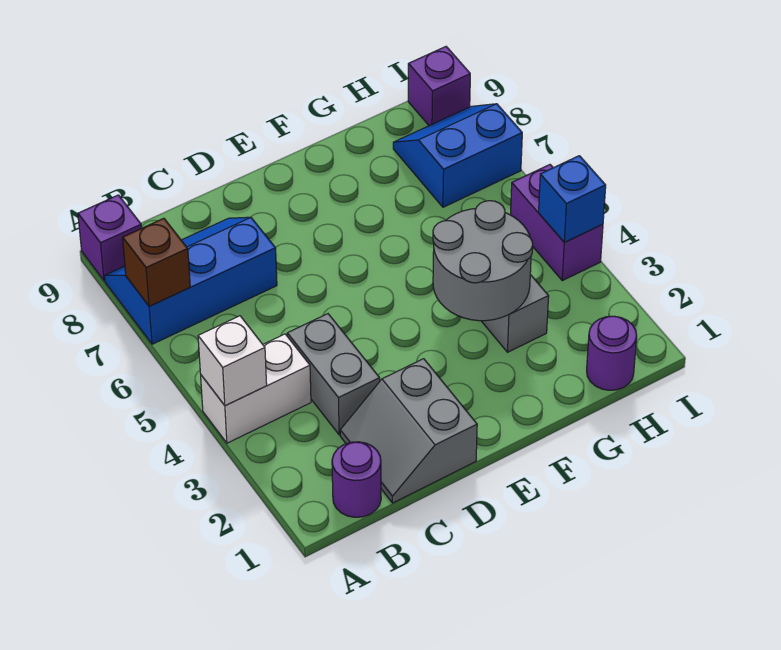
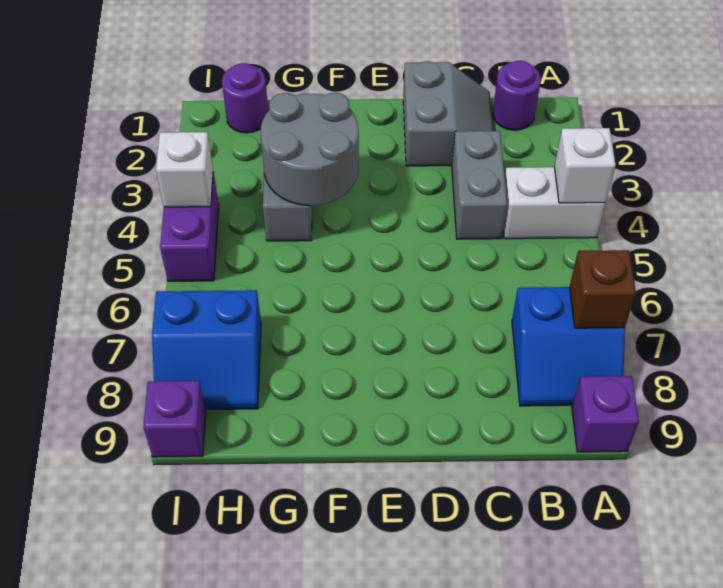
blue 2x3 slope [105,217,277,344] -> blue 2x2 slope [512,287,625,406]
blue 1x1 brick [539,156,606,242] -> white 1x1 brick [156,132,213,207]

